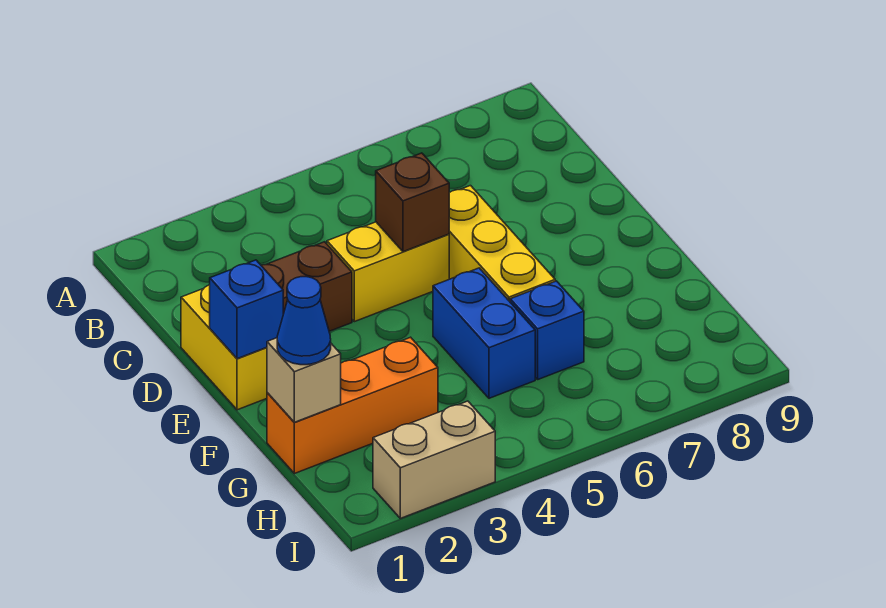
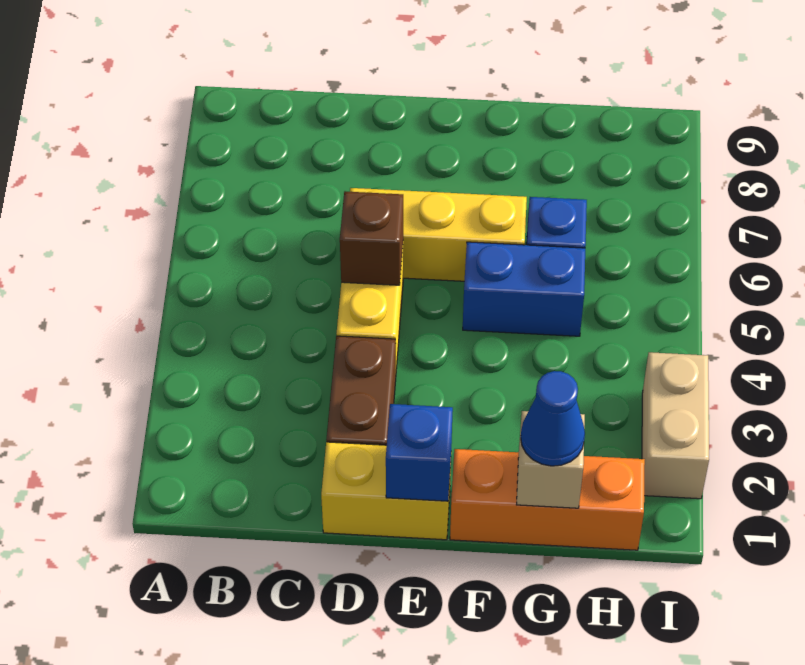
orange 1x3 brick [267,337,438,474] -> orange 1x3 brick turned to [450,449,645,550]

